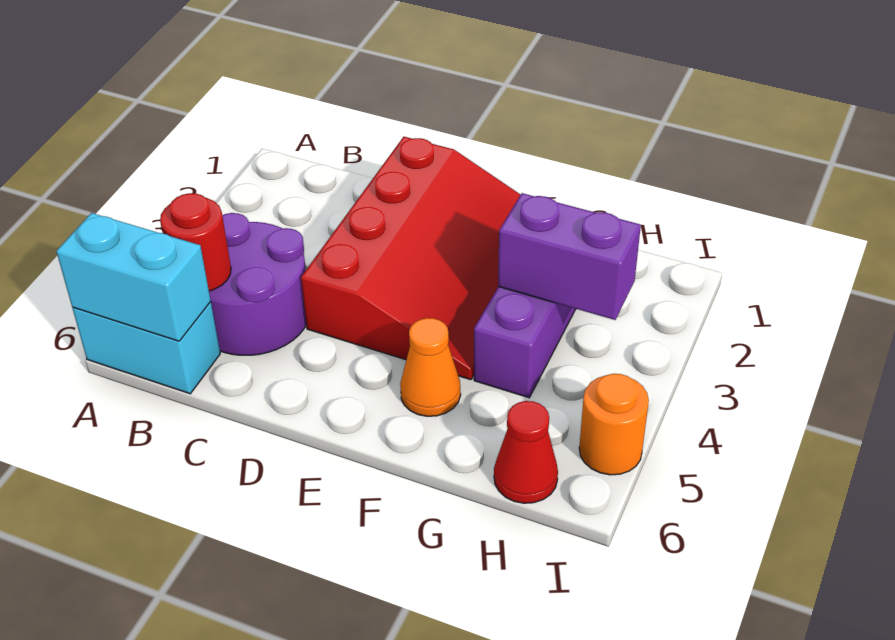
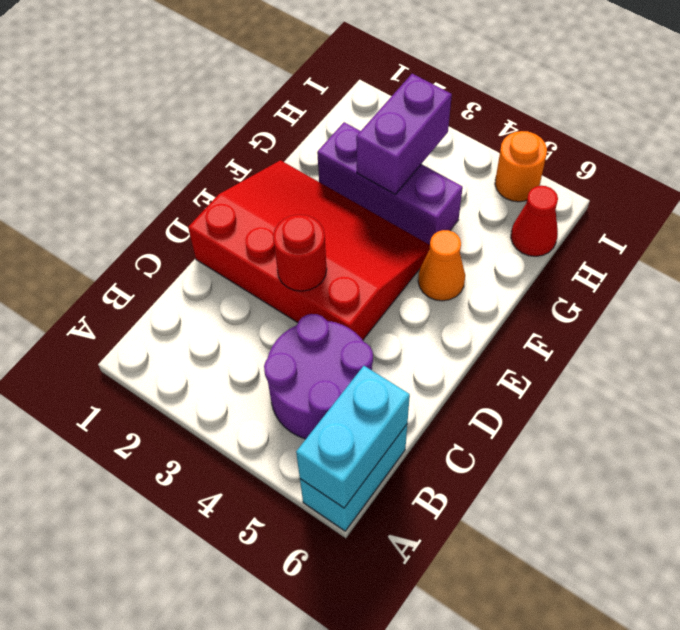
red 1x1 round brick [160,193,231,291] -> red 1x1 round brick moved to [273,215,327,291]

